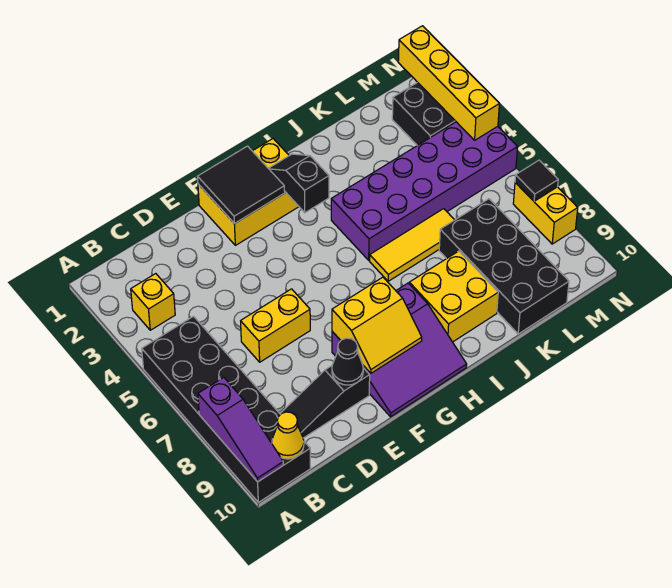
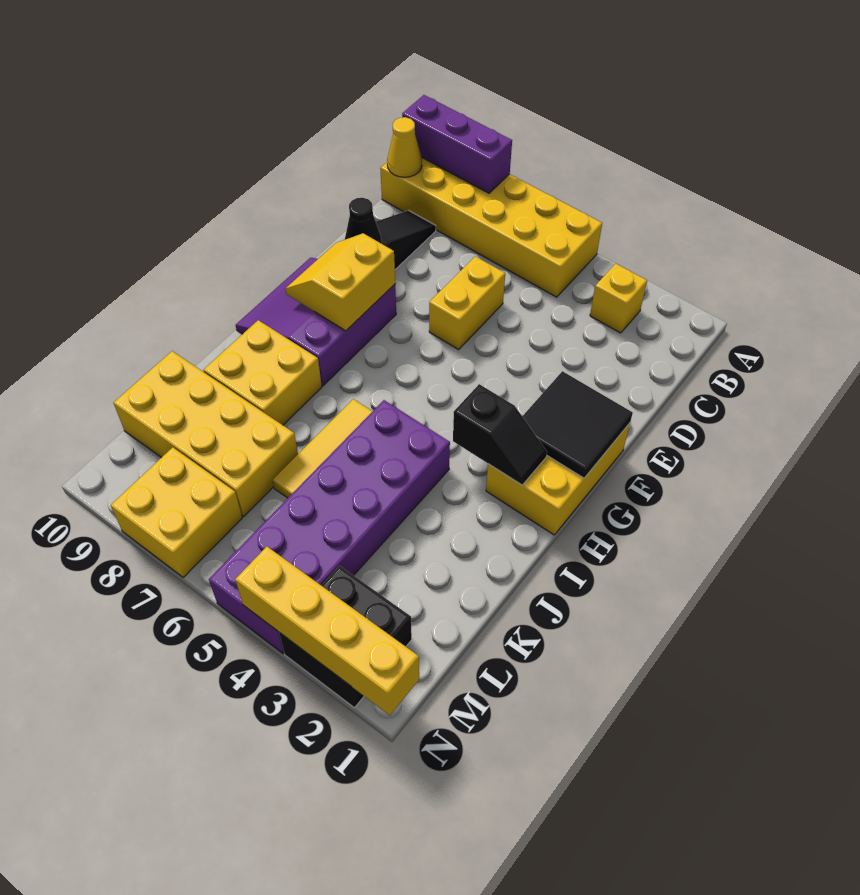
black 2x6 brick [142,316,311,502] -> yellow 2x6 brick [380,158,602,297]
purple 1x3 slope [198,377,283,482] -> purple 1x3 brick [402,95,512,193]
black 2x4 brick [439,199,569,334] -> yellow 2x4 brick [114,351,298,516]
yellow 1x2 brick [513,183,578,244] -> yellow 2x2 brick [111,447,242,578]
black 1x1 tile [515,160,558,201] -> none

